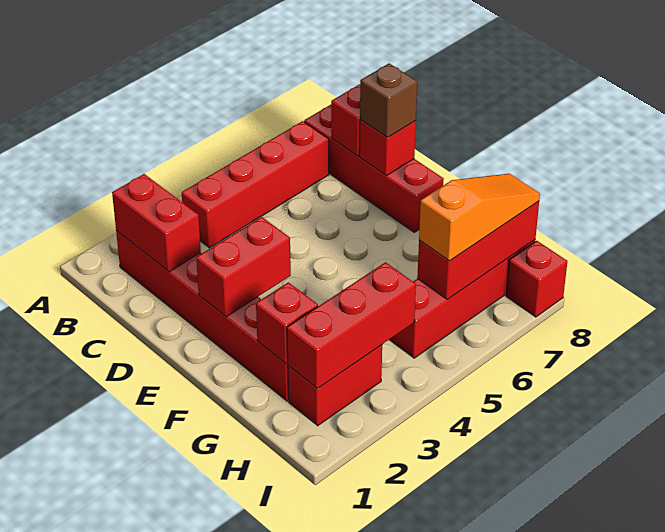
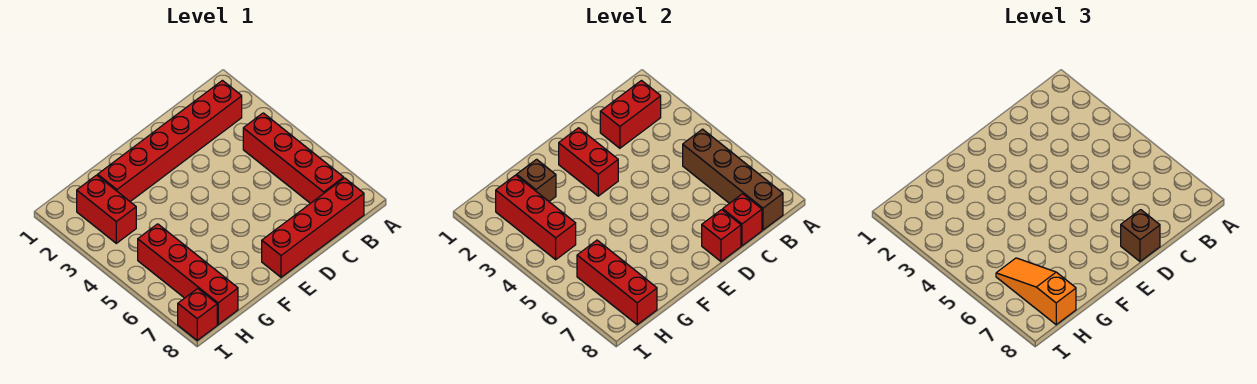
none -> brown 1x4 brick [683,129,783,230]
red 1x1 brick [256,282,318,364] -> brown 1x1 brick [517,159,556,201]
orange 1x3 slope [419,174,540,261] -> orange 1x3 slope turned to [996,258,1076,325]

